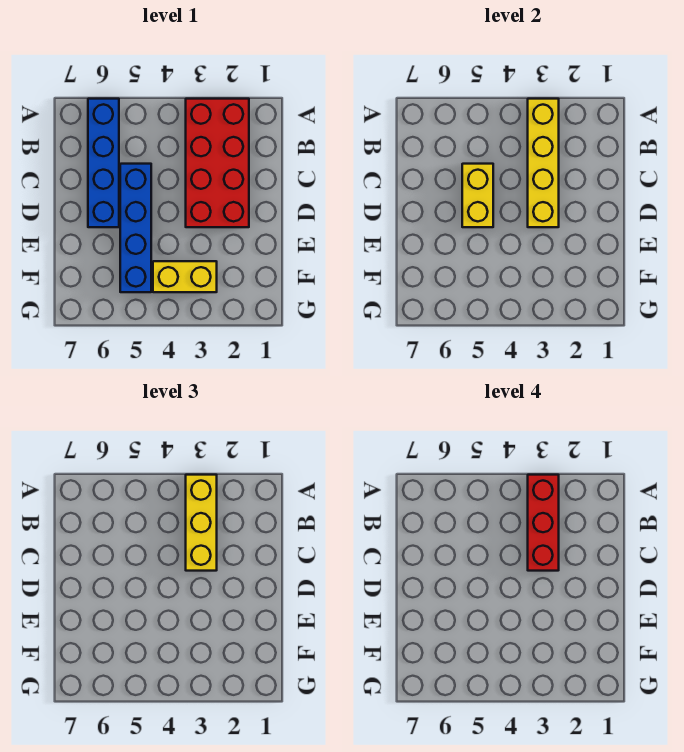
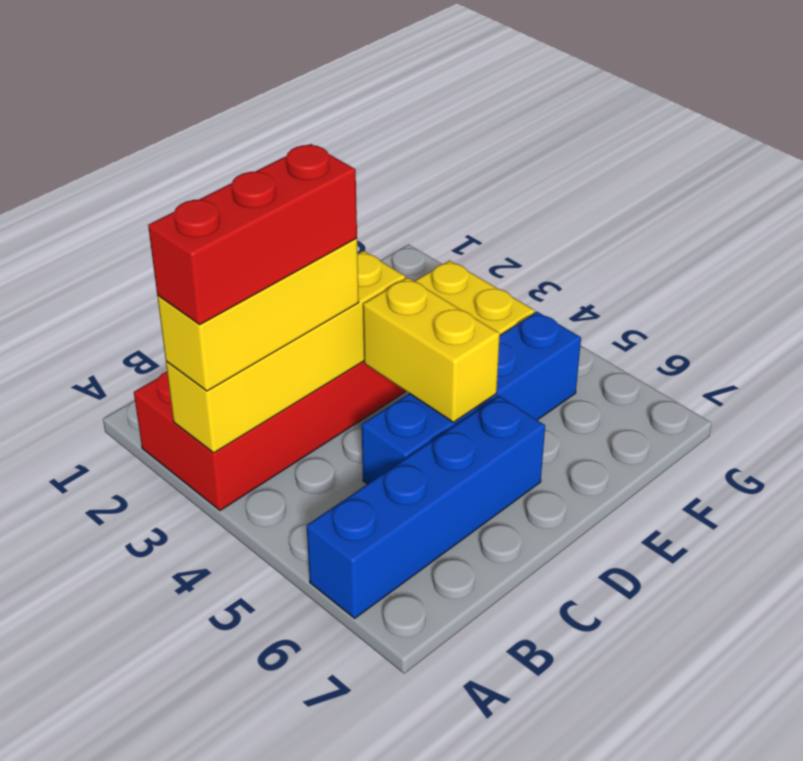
yellow 1x2 brick [462,164,493,227] -> yellow 1x2 brick turned to [363,278,500,422]

